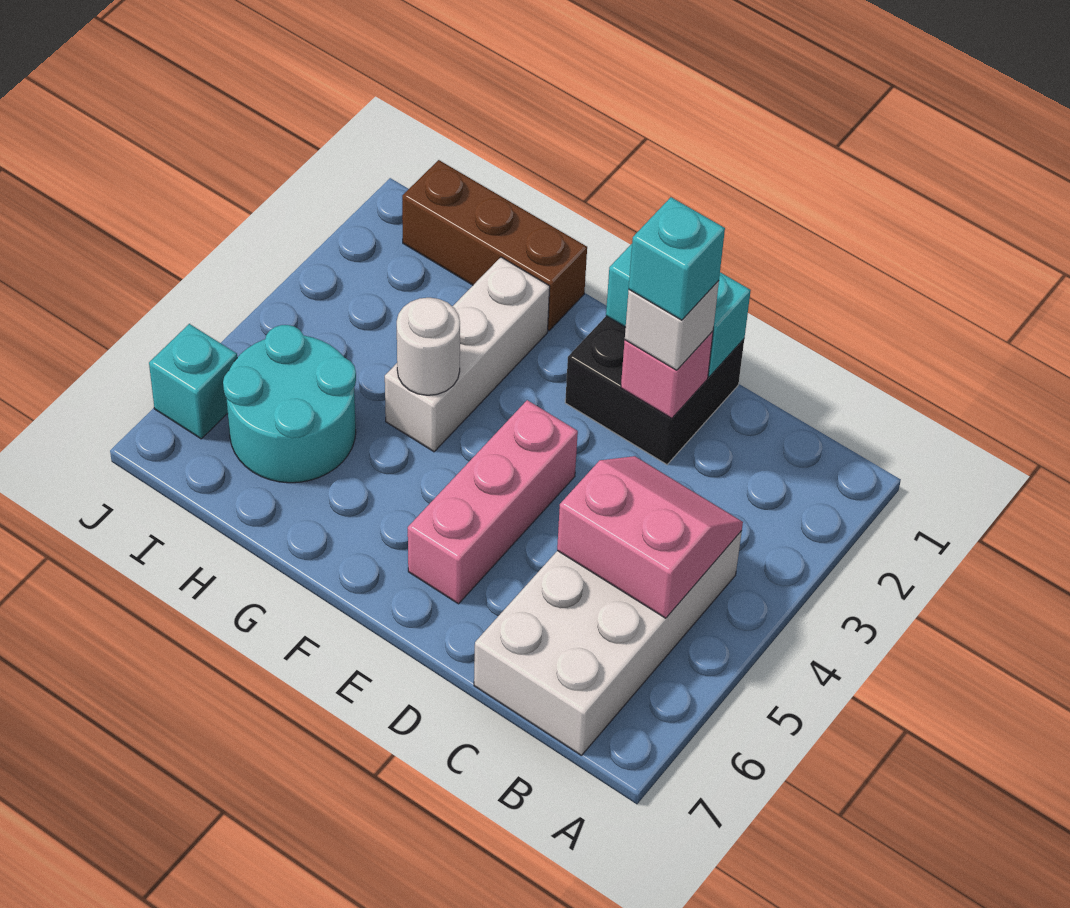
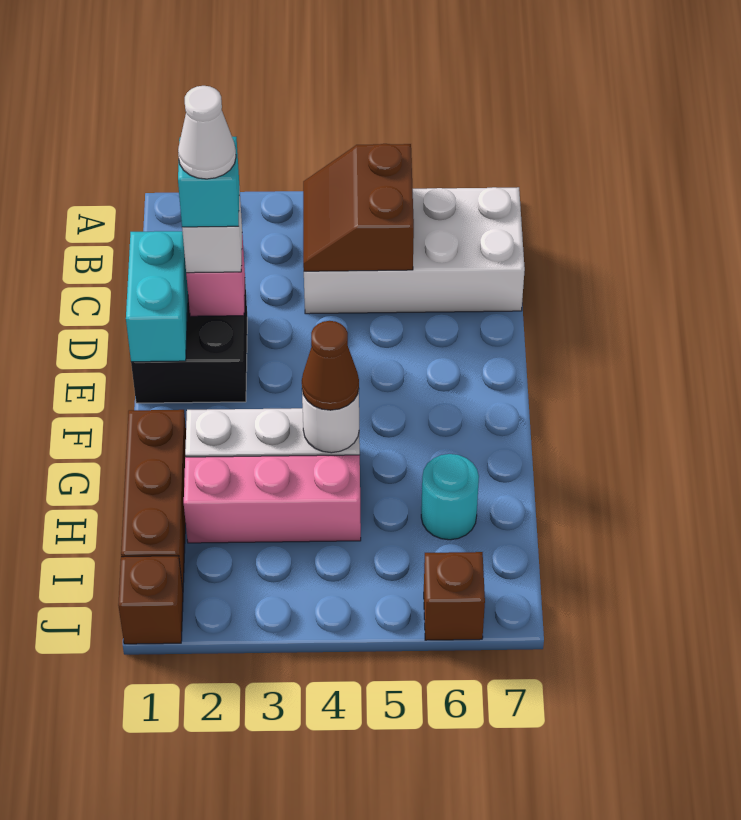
pink 2x2 slope [557,456,743,618] -> brown 2x2 slope [303,144,414,271]
none -> white 1x1 cone [178,86,236,179]
pink 1x3 brick [408,400,578,604] -> pink 1x3 brick moved to [184,455,361,543]
none -> brown 1x1 cone [302,321,359,410]
cyan 2x2 round brick [223,325,356,483] -> cyan 1x1 round brick [421,454,479,540]
none -> brown 1x1 brick [118,556,183,644]
cyan 1x1 brick [149,324,237,439] -> brown 1x1 brick [424,552,485,640]

